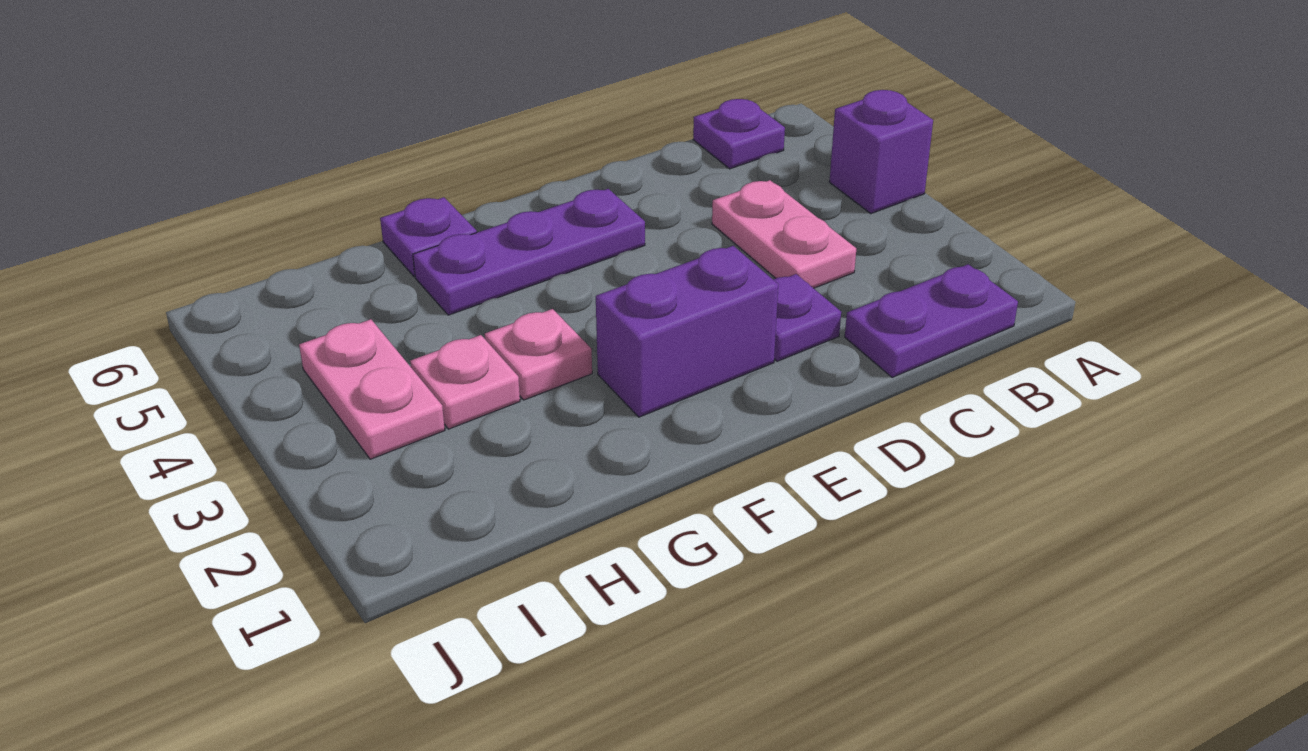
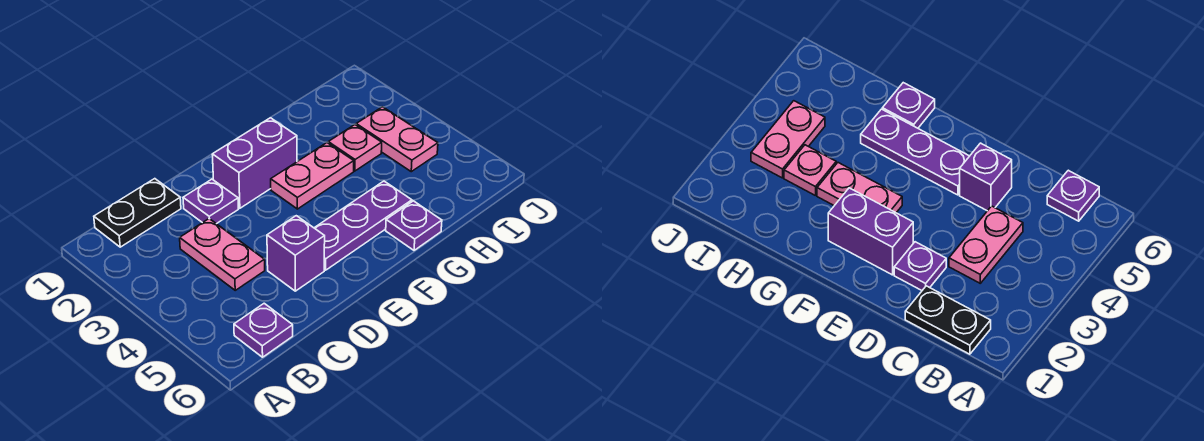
purple 1x1 brick [829,90,933,214] -> purple 1x1 brick moved to [267,216,325,291]
purple 1x2 plate [845,264,1018,378] -> black 1x2 plate [94,179,181,247]
pink 1x1 plate [485,309,592,400] -> pink 1x2 plate [271,143,354,209]

